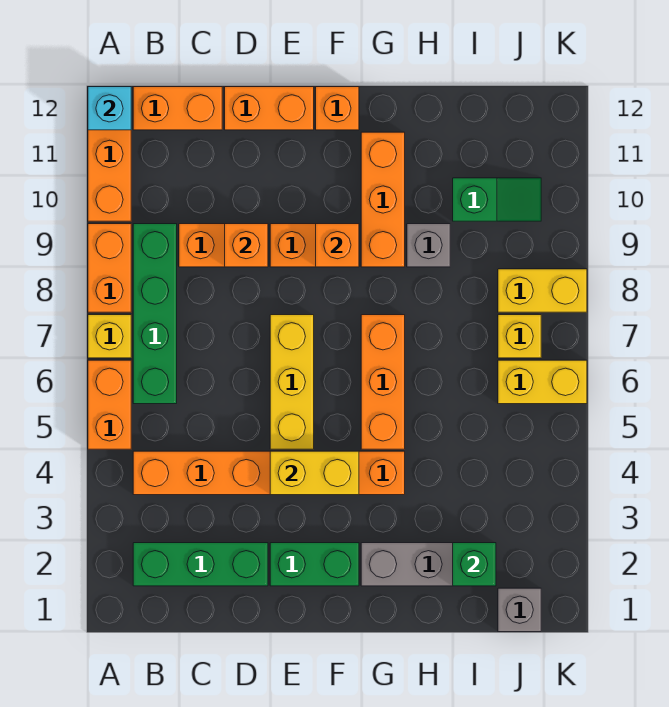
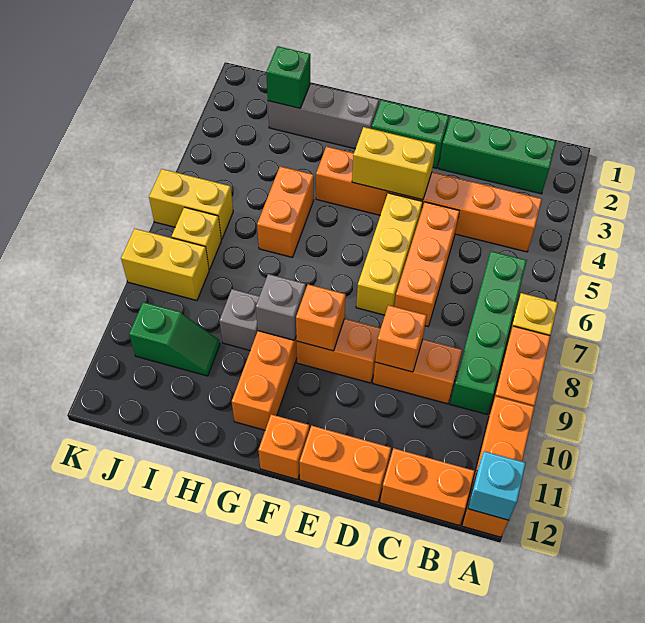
orange 1x2 brick [88,360,131,449] -> orange 1x2 brick moved to [257,166,314,257]
orange 1x3 brick [361,315,405,449] -> orange 1x3 brick moved to [394,202,459,326]
green 1x2 slope [453,178,541,221] -> green 1x2 slope turned to [129,302,220,376]
grey 1x1 brick [498,588,541,632] -> grey 1x1 brick moved to [256,274,306,340]

